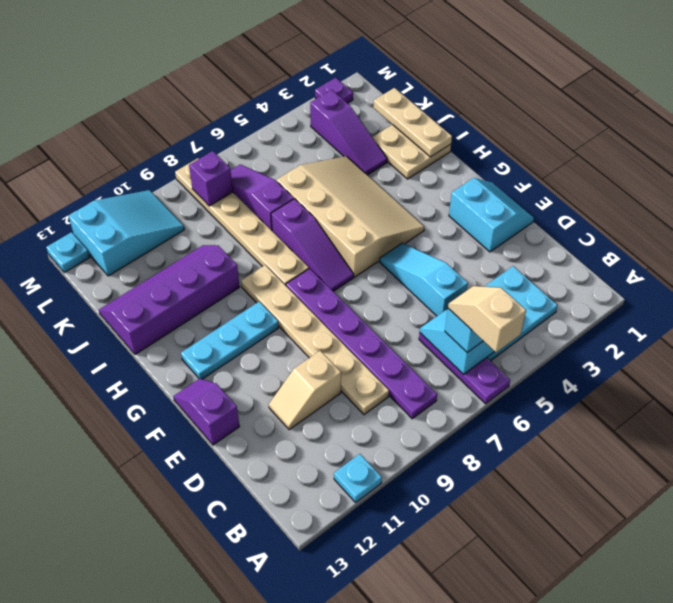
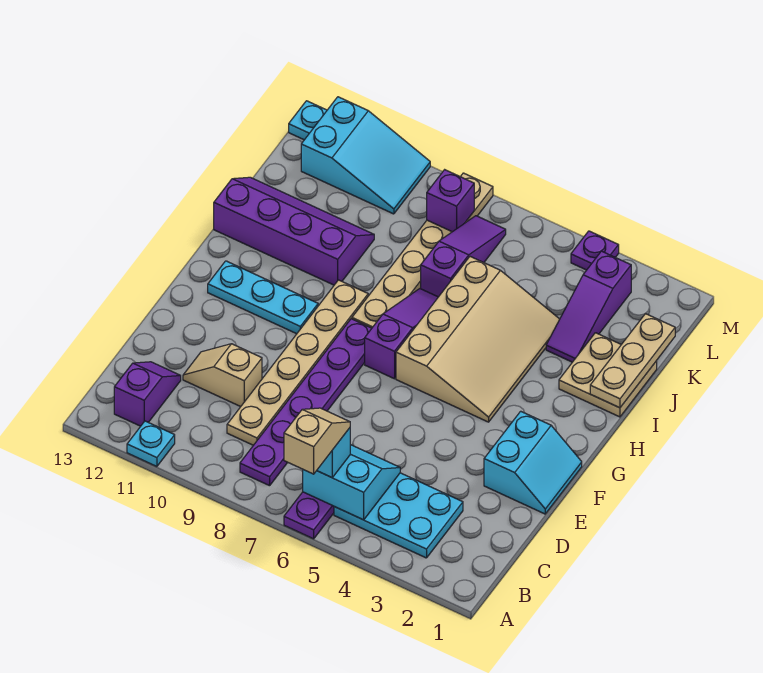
cyan 1x3 slope [380,243,468,316] -> none
purple 1x2 slope [173,379,239,445] -> purple 1x2 slope moved to [114,362,181,426]
purple 1x3 slope [271,199,354,291] -> purple 1x3 slope turned to [365,289,438,379]
purple 1x1 plate [315,78,353,103] -> purple 1x1 plate moved to [571,231,619,270]

